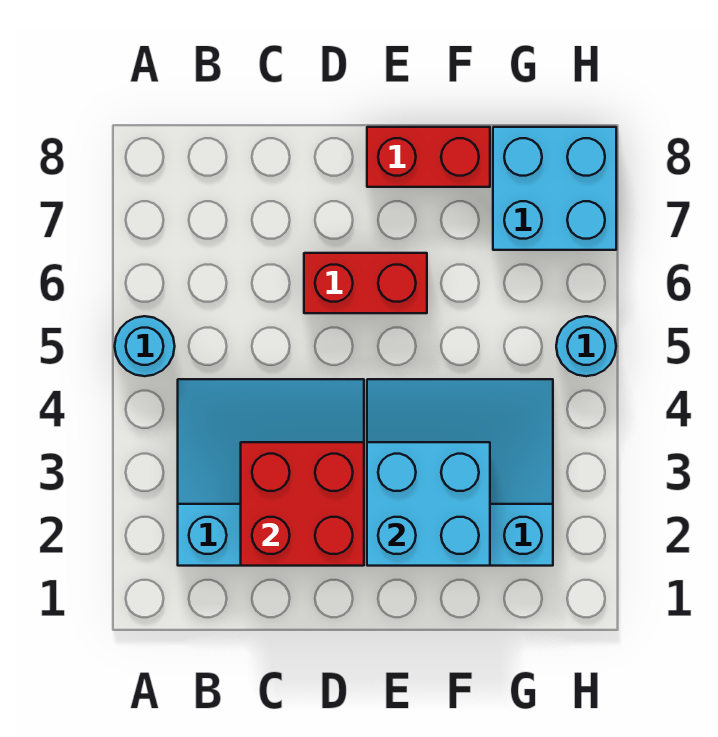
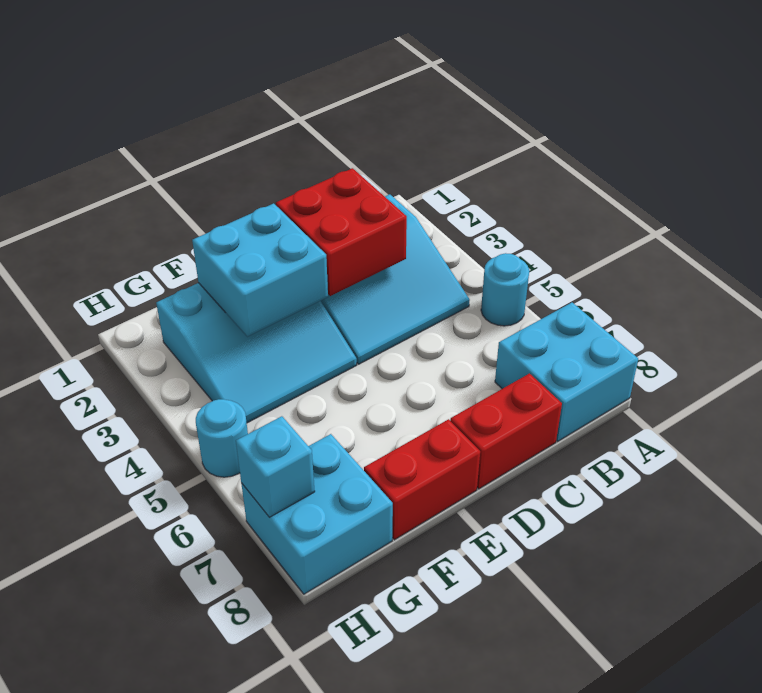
none -> cyan 2x2 brick [495,303,638,441]
red 1x2 brick [304,253,427,313] -> red 1x2 brick moved to [450,374,562,489]
none -> cyan 1x1 brick [236,416,315,517]

